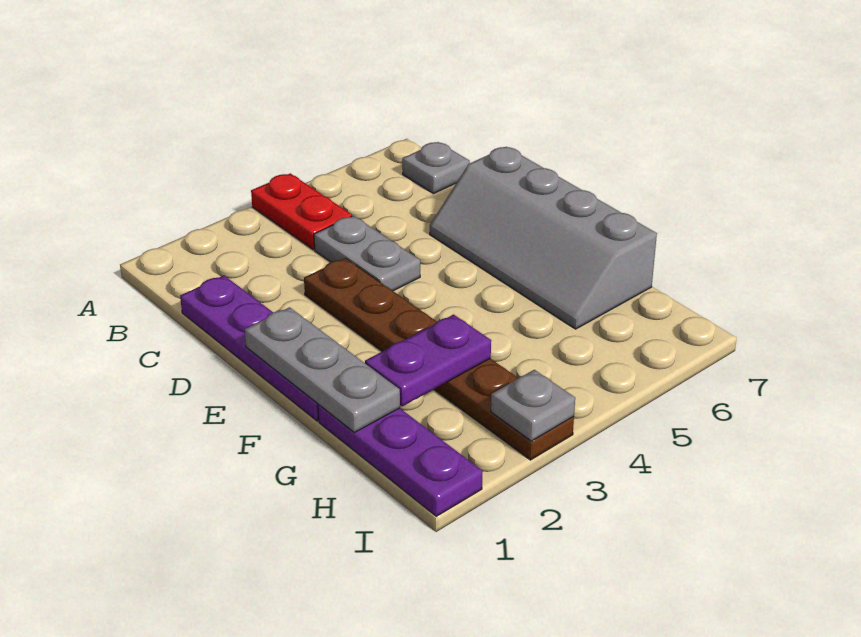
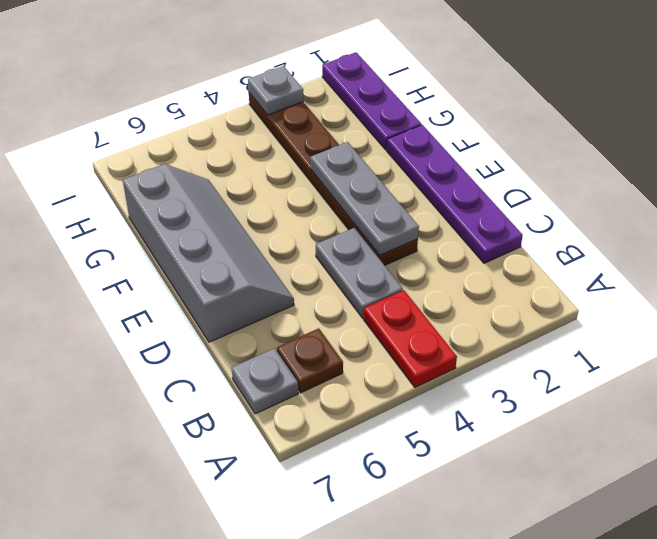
none -> brown 1x1 plate [277,328,343,393]
grey 1x3 plate [245,307,400,433] -> grey 1x3 plate moved to [310,142,419,255]
purple 1x2 plate [365,315,491,406] -> none

